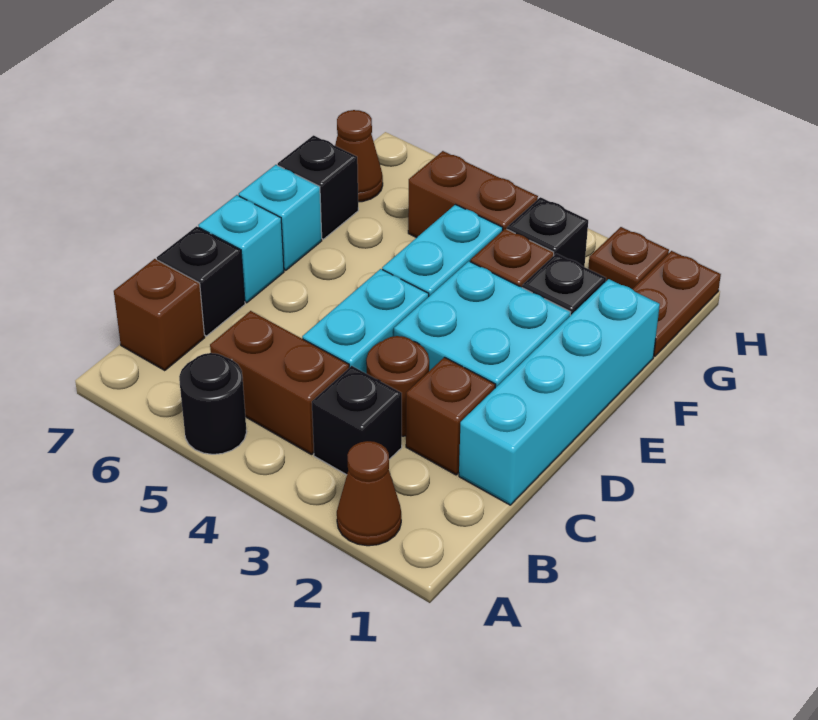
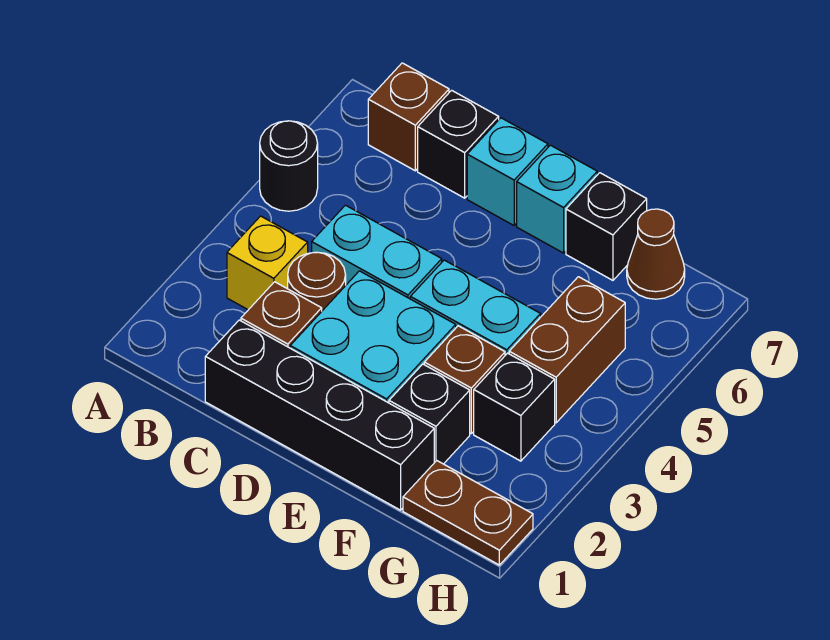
brown 1x1 cone [337,441,401,546] -> none
black 1x1 brick [312,366,402,475] -> yellow 1x1 brick [227,216,308,310]
brown 1x2 brick [210,311,349,455] -> none
cyan 1x4 brick [459,279,660,505] -> black 1x4 brick [205,320,434,510]
brown 1x1 plate [588,227,669,289] -> none

